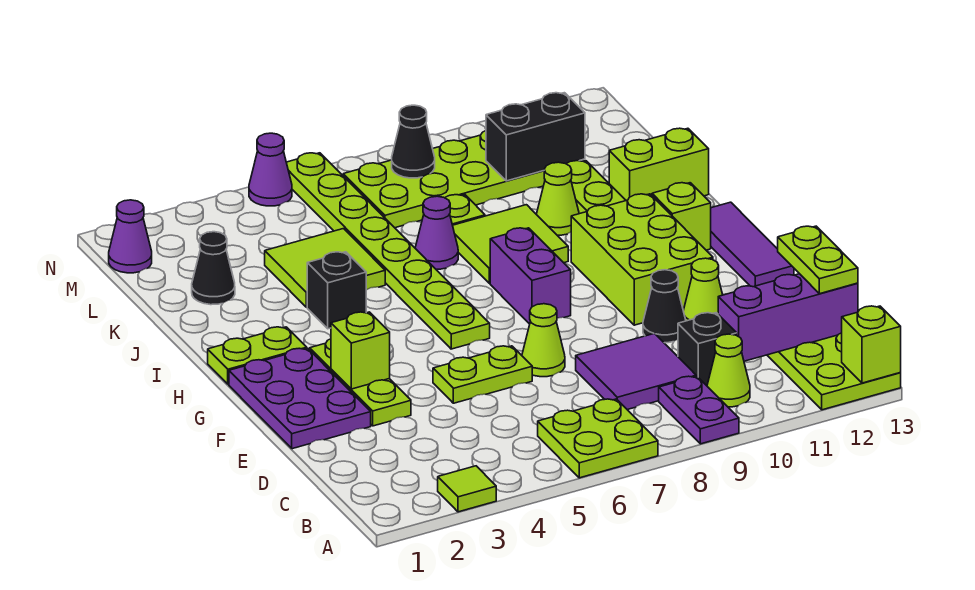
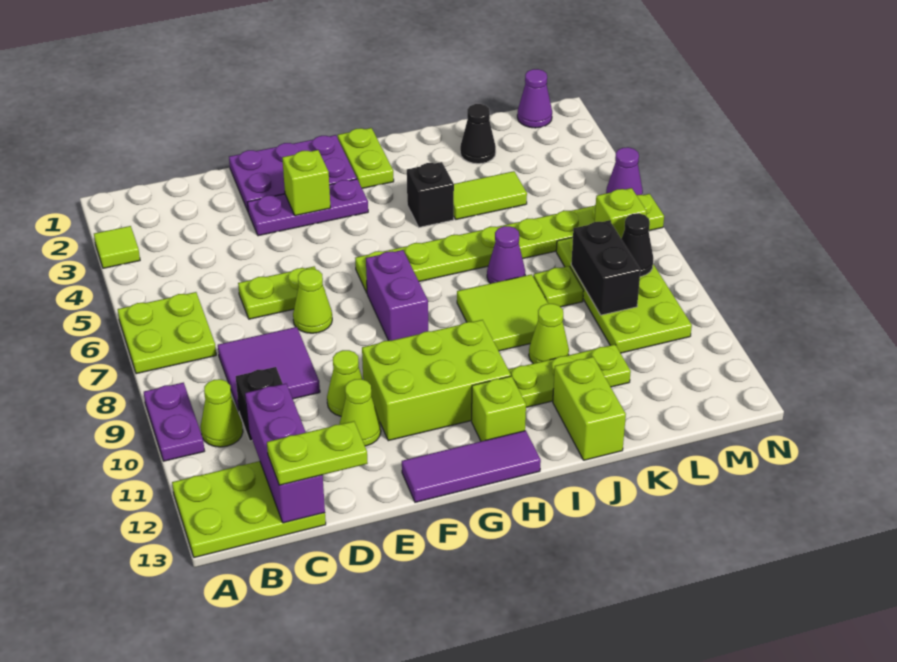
purple 1x2 plate [659,376,739,444] -> purple 1x2 plate turned to [144,383,204,461]
lime 1x1 brick [842,306,901,383] -> lime 1x1 brick moved to [595,188,647,238]
lime 1x3 plate [310,339,411,426] -> purple 1x3 plate [248,179,368,236]
lime 1x2 plate [433,346,532,403] -> lime 1x2 plate turned to [238,266,325,319]
black 1x1 cone [643,270,686,343] -> lime 1x1 cone [327,350,363,416]
purple 1x2 brick [490,228,571,324] -> purple 1x2 brick turned to [366,250,428,341]
lime 2x2 tile [265,229,385,307] -> lime 1x2 tile [454,171,527,219]
black 1x2 brick [486,93,585,181] -> black 1x2 brick moved to [571,220,640,315]

